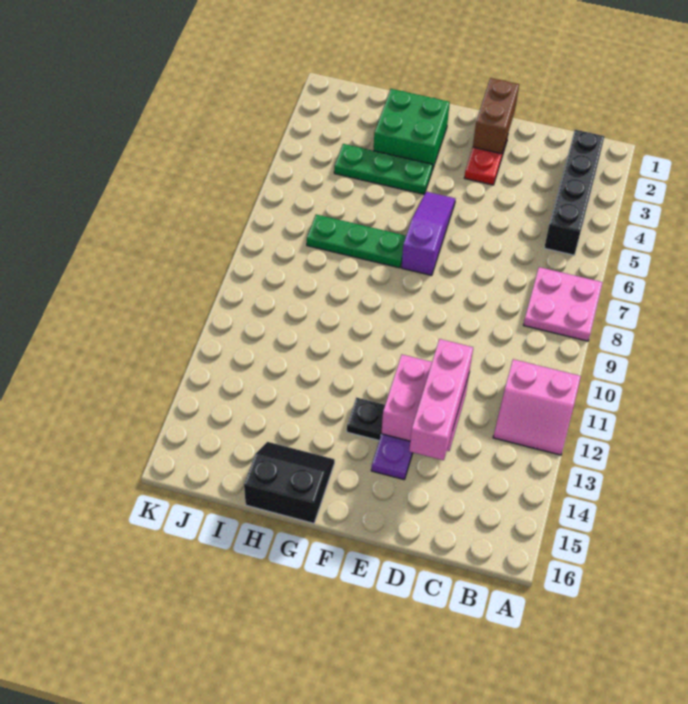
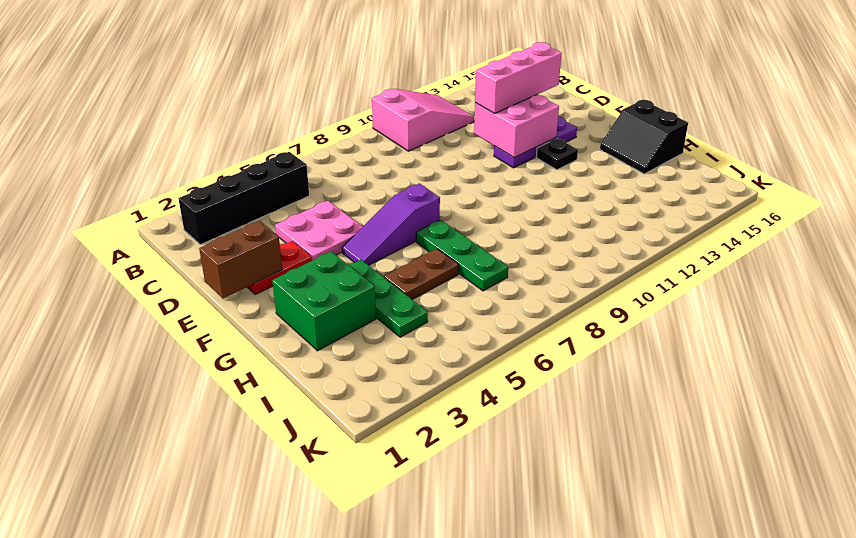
pink 2x2 plate [524,267,603,341] -> pink 2x2 plate moved to [275,201,363,261]
pink 2x2 slope [493,359,581,455] -> pink 2x3 slope [372,89,474,151]
none -> brown 1x2 plate [384,249,459,300]

